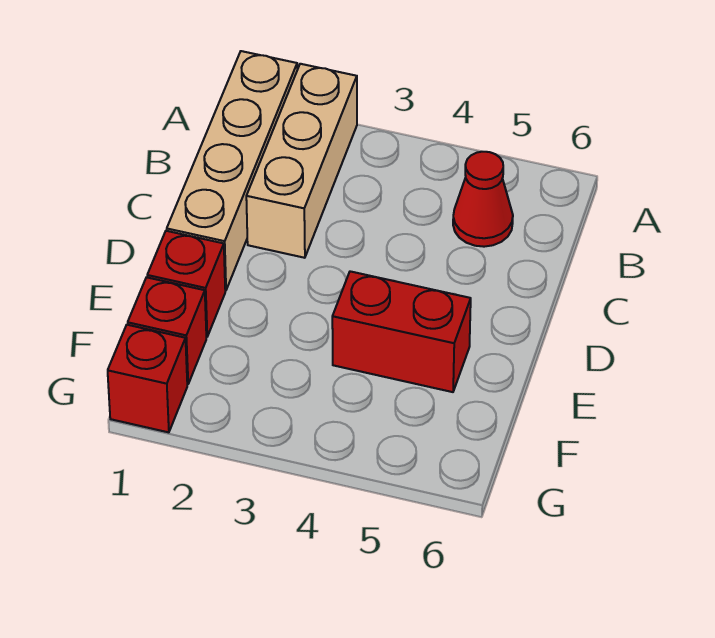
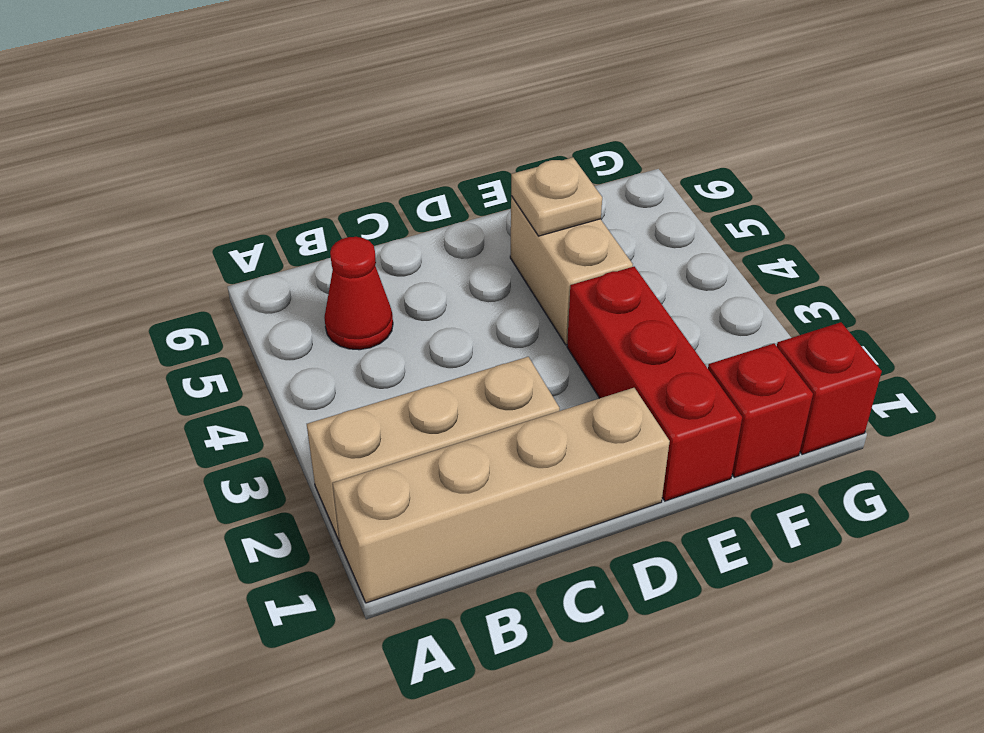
red 1x1 brick [147,231,225,337] -> red 1x3 brick [567,267,742,501]
red 1x2 brick [332,271,471,392] -> tan 1x2 brick [510,196,633,345]
none -> tan 1x1 plate [511,158,602,236]

